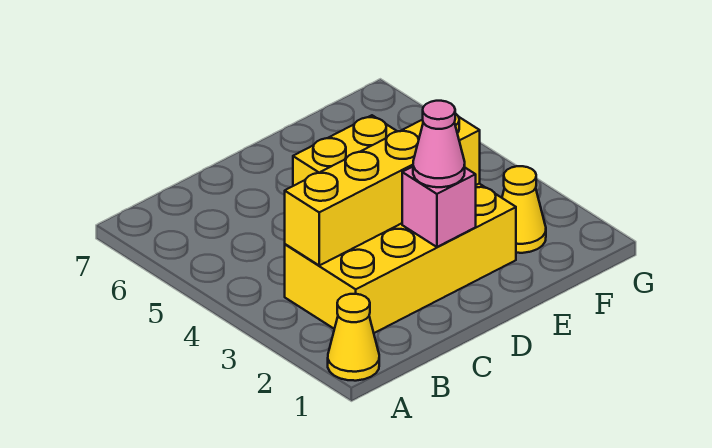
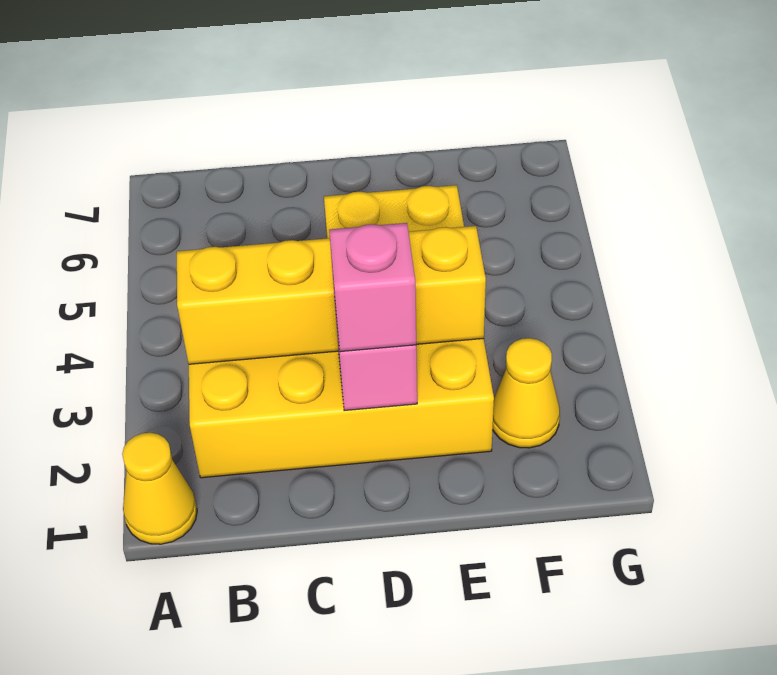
pink 1x1 cone [413,101,465,187] -> pink 1x1 brick [329,223,416,352]

